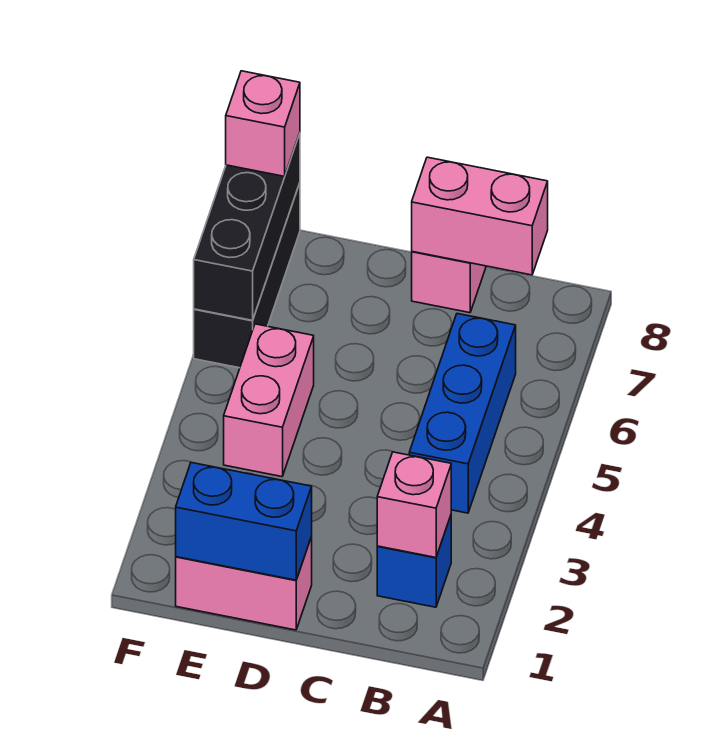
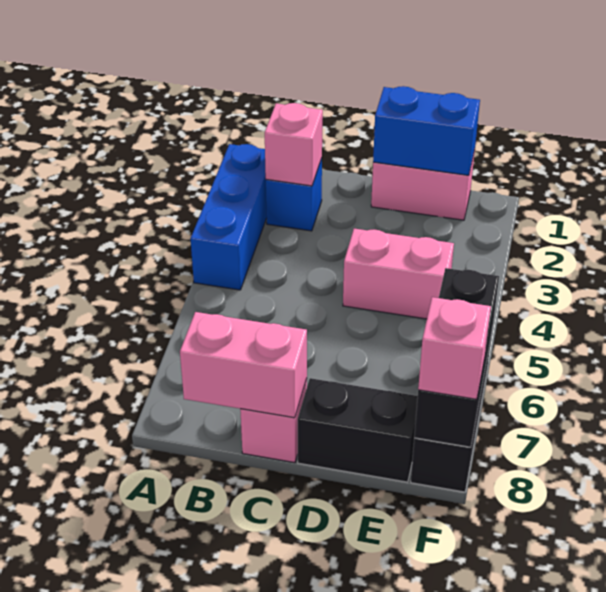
blue 1x3 brick [409,314,516,513] -> blue 1x3 brick moved to [191,144,267,290]
none -> black 1x2 brick [298,378,418,482]
pink 1x2 brick [224,324,314,477] -> pink 1x2 brick turned to [343,229,454,319]

